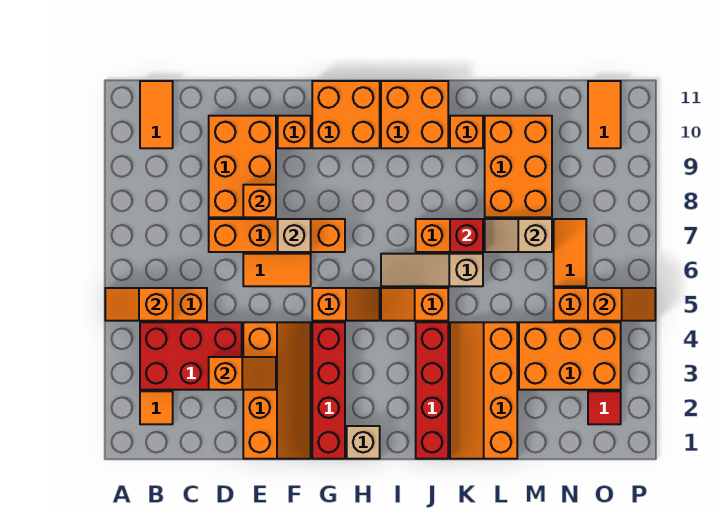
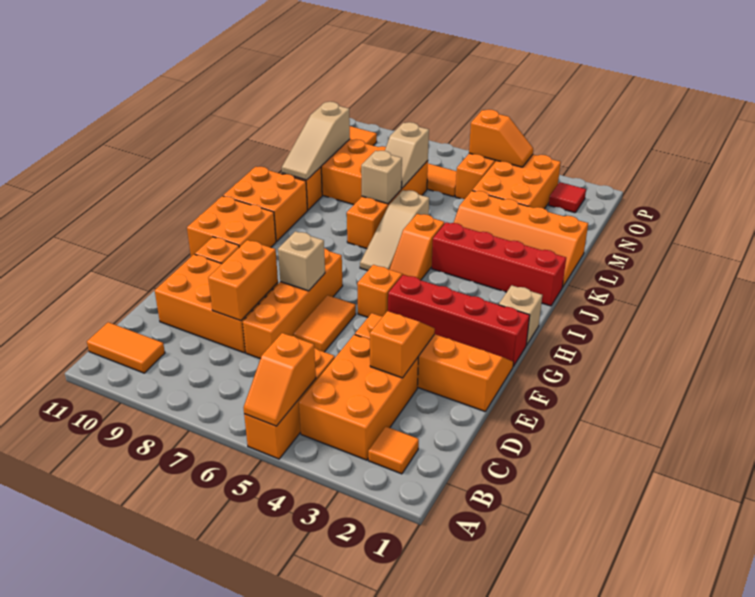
red 2x3 brick [140,322,242,390] -> orange 2x3 brick [299,335,418,460]
orange 1x1 brick [243,185,276,217] -> orange 1x2 brick [208,240,278,321]
red 1x1 brick [450,219,483,252] -> tan 1x1 brick [361,151,402,204]
none -> tan 1x3 slope [282,102,350,180]
orange 1x2 slope [588,288,655,321] -> orange 1x2 slope turned to [469,110,533,167]

